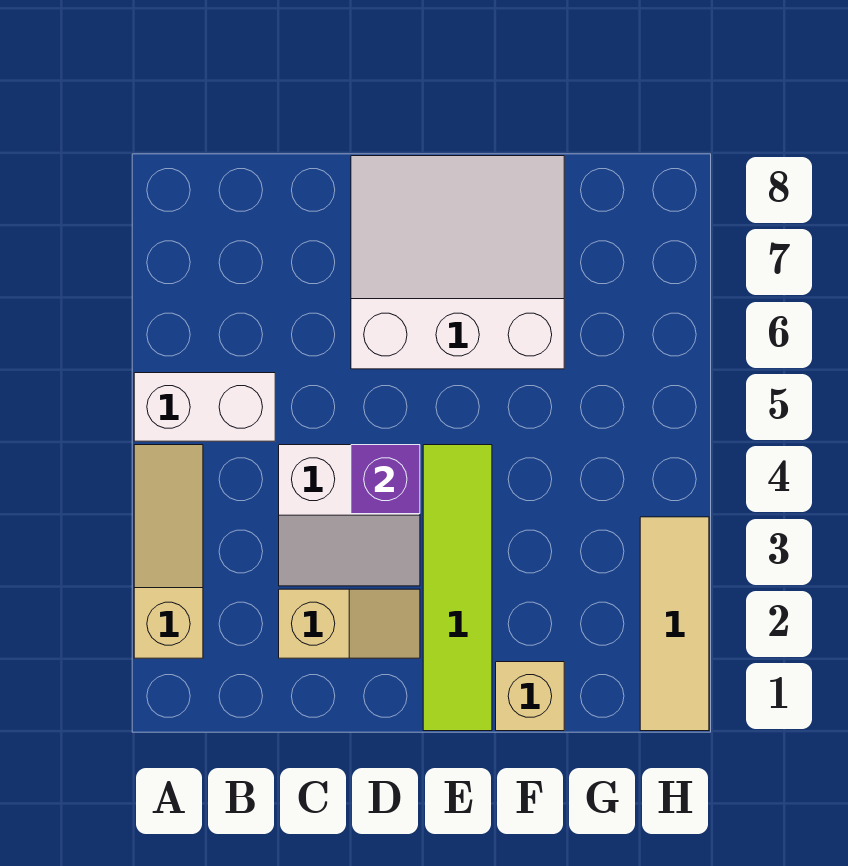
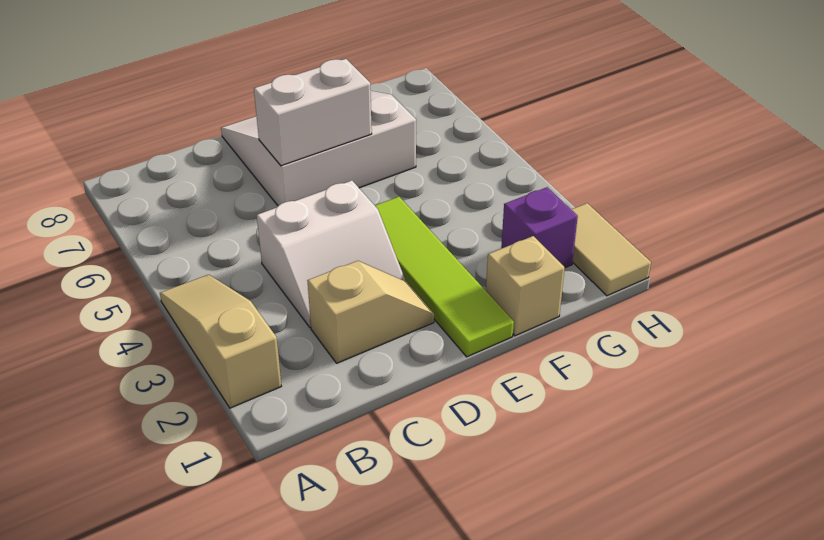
white 1x2 brick [134,373,275,441] -> white 1x2 brick moved to [254,59,372,166]
purple 1x1 brick [351,445,420,514] -> purple 1x1 brick moved to [501,187,578,268]
tan 1x3 tile [640,517,709,731] -> tan 1x2 tile [571,203,651,296]

